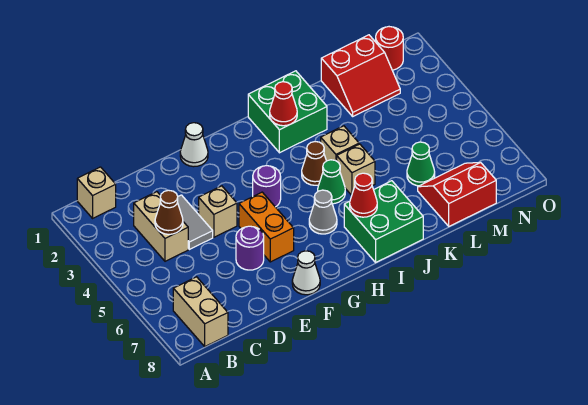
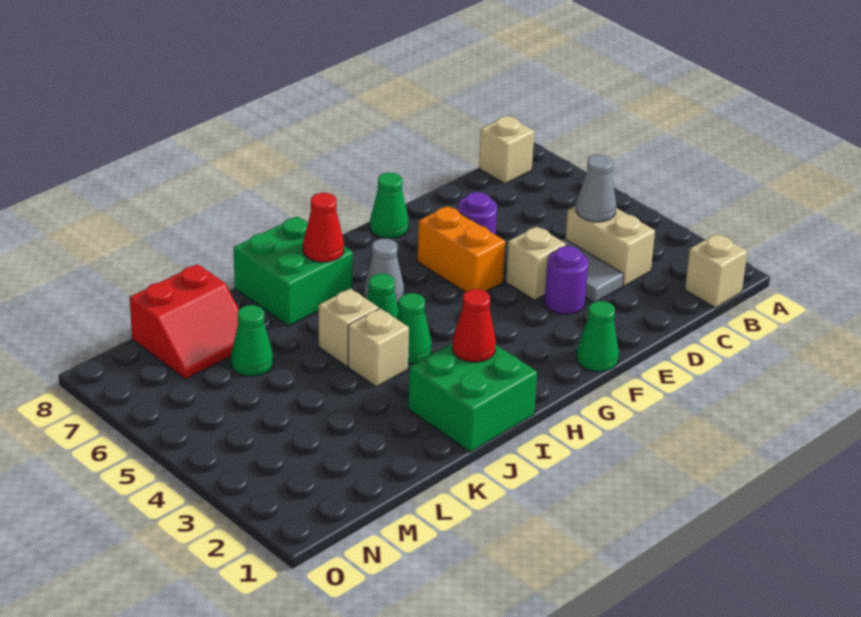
tan 1x2 brick [173,277,228,346] -> tan 1x1 brick [479,116,534,184]
brown 1x1 cone [155,190,183,234] -> grey 1x1 cone [576,155,616,222]
white 1x1 cone [180,123,208,167] -> green 1x1 cone [577,301,619,371]
white 1x1 cone [292,251,320,295] -> green 1x1 cone [370,173,409,238]
purple 1x1 round brick [253,166,281,207] -> purple 1x1 round brick moved to [545,246,588,314]
brown 1x1 cone [302,142,326,185] -> green 1x1 cone [397,293,432,364]
red 2x2 slope [321,35,400,116] -> none
red 1x1 round brick [376,27,403,70] -> none

